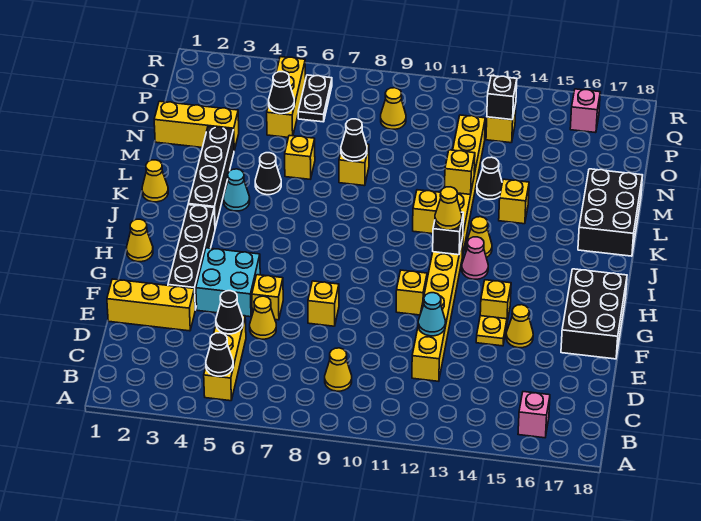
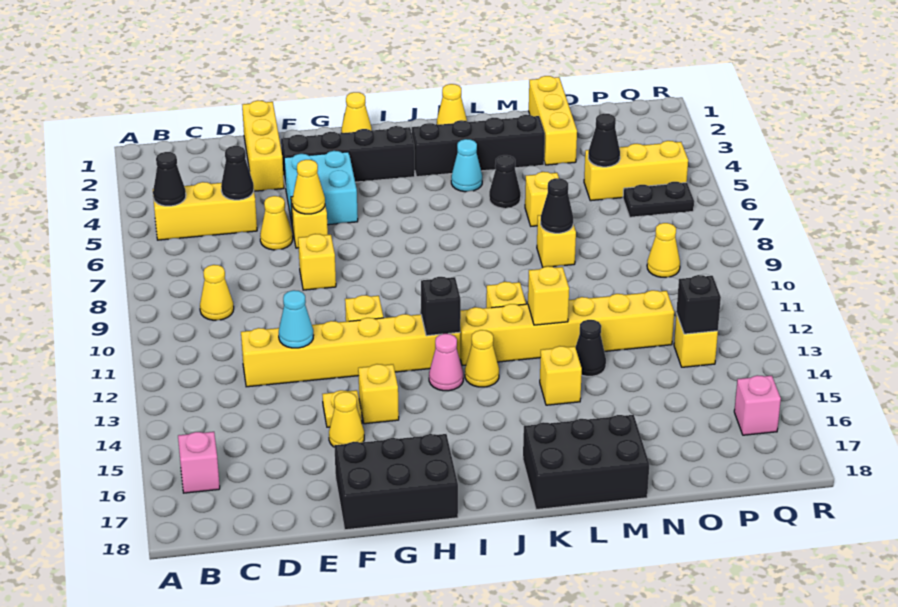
yellow 1x1 cone [435,187,462,230] -> yellow 1x1 cone moved to [292,160,325,214]

